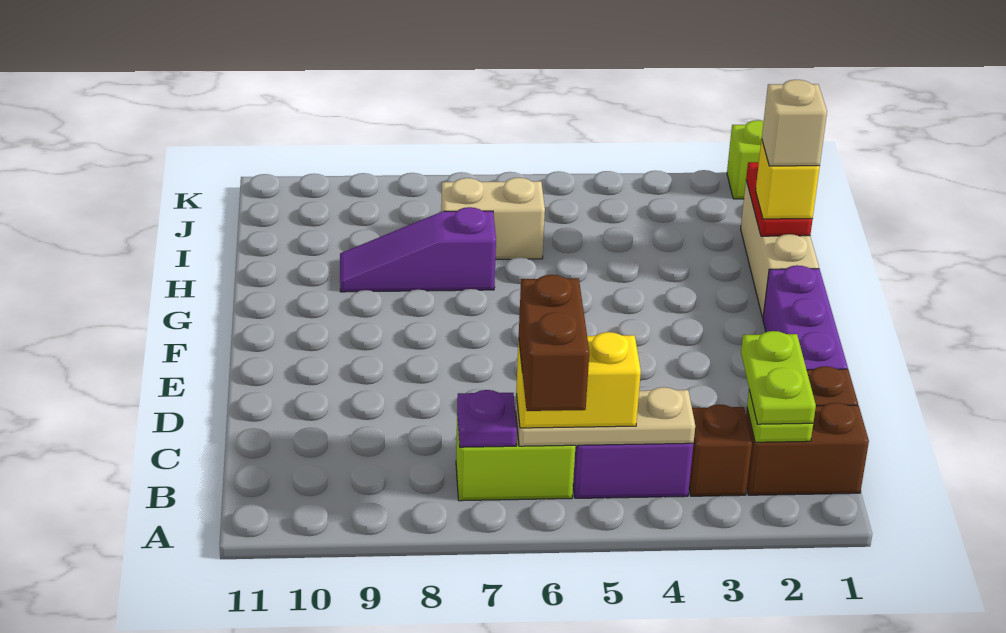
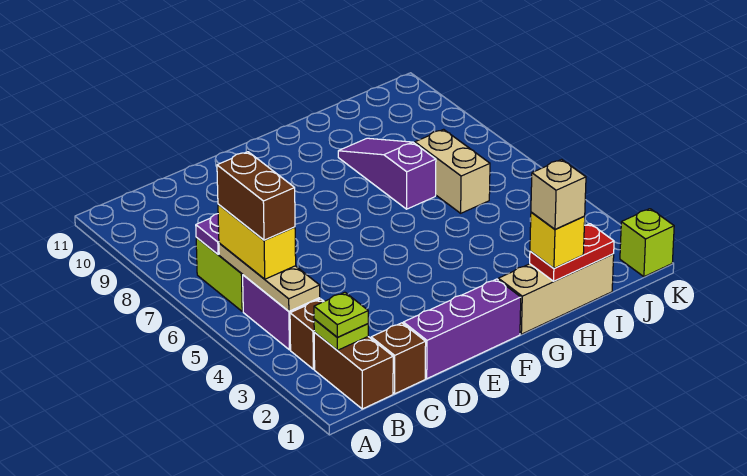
brown 1x2 brick [519,275,589,411] -> brown 1x2 brick turned to [217,152,295,240]
lime 1x2 plate [741,331,816,424] -> lime 1x1 plate [314,292,368,337]

